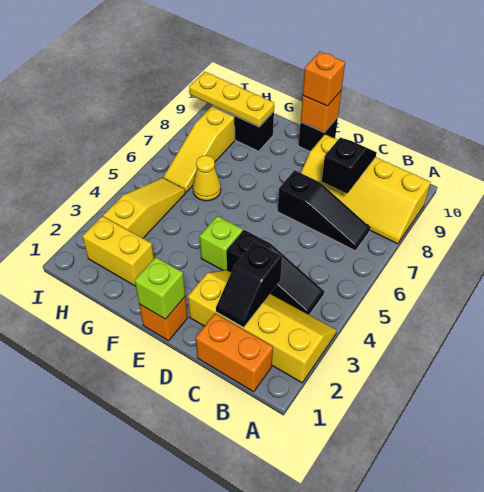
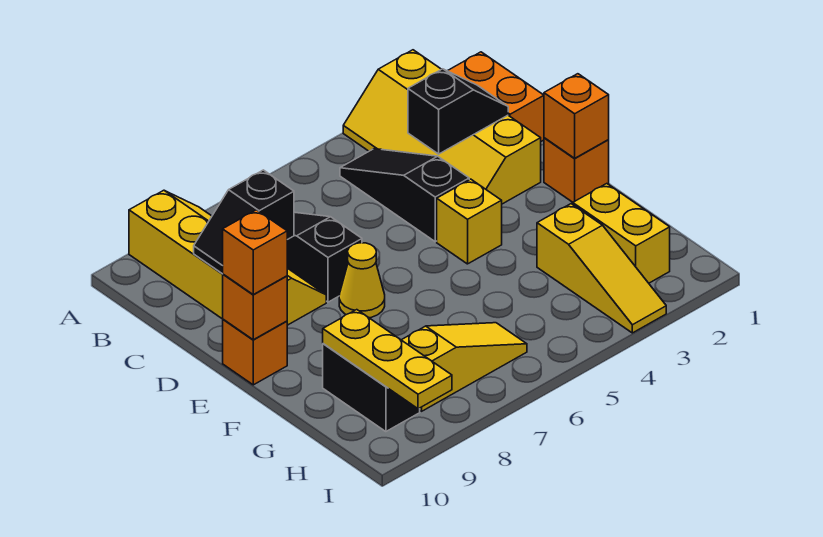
lime 1x1 brick [135,257,185,319] -> orange 1x1 brick [544,74,609,158]
lime 1x1 brick [200,216,243,270] -> yellow 1x1 brick [437,179,502,264]
black 1x1 brick [299,117,338,151] -> orange 1x1 brick [223,319,287,385]
yellow 1x1 cone [193,155,221,201] -> yellow 1x1 cone moved to [339,243,385,318]
yellow 1x3 slope [103,178,185,238] -> yellow 1x3 slope turned to [537,204,666,333]

